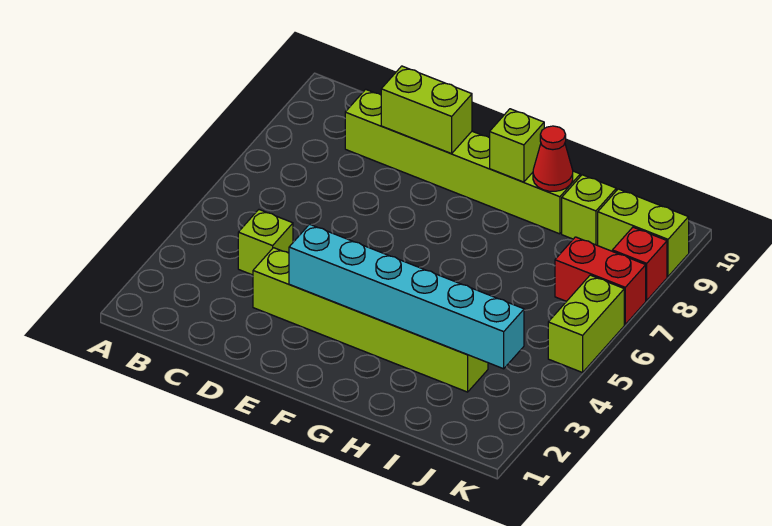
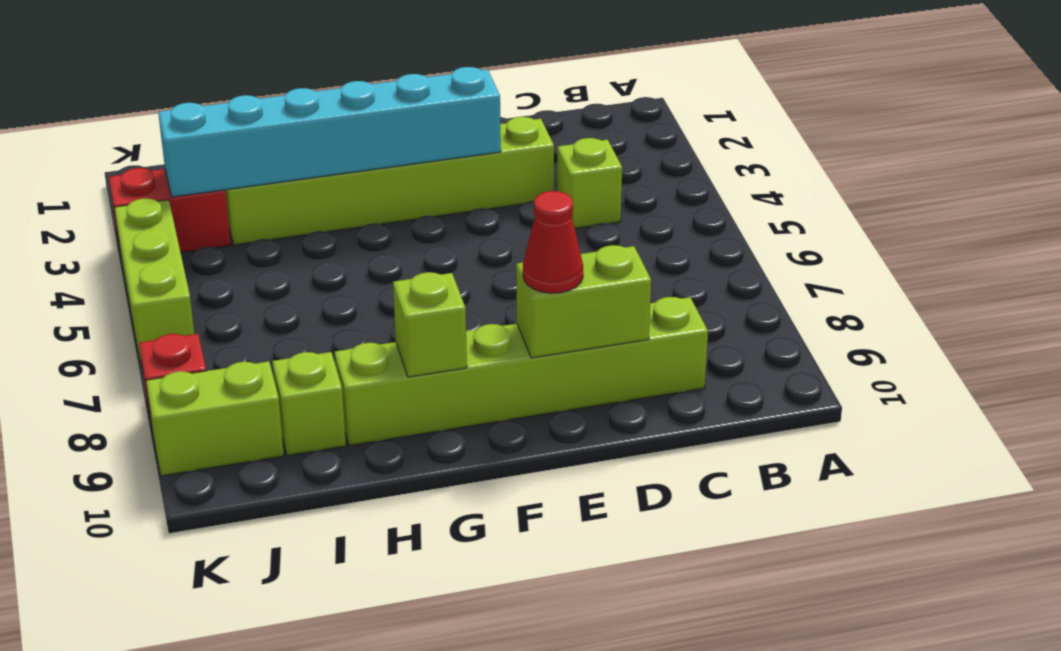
red 1x1 cone [533,126,573,191] -> red 1x1 cone moved to [523,191,583,293]
red 1x2 brick [555,237,646,324] -> red 1x2 brick moved to [109,168,231,254]
lime 1x2 brick [548,275,624,373] -> lime 1x3 brick [114,198,194,362]

